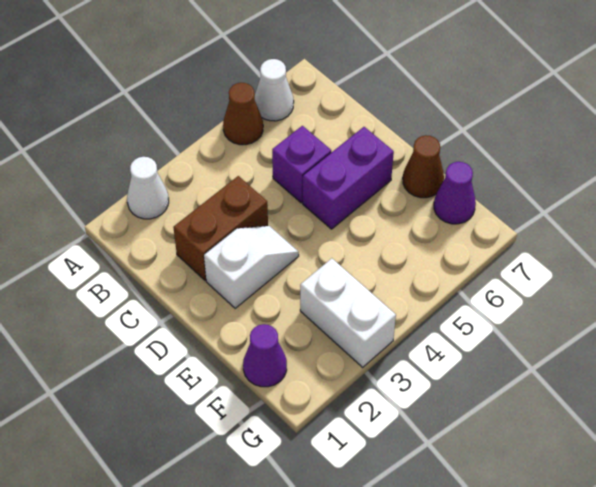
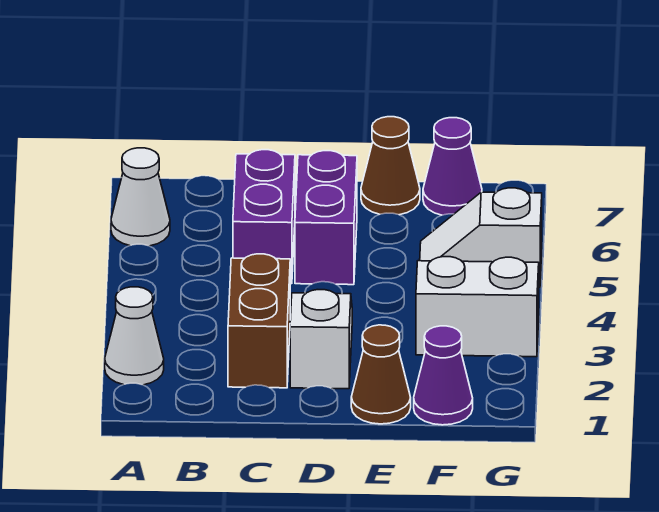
brown 1x1 cone [223,83,263,145] -> brown 1x1 cone moved to [351,325,411,424]
purple 1x1 brick [272,126,331,203] -> purple 1x2 brick [233,150,295,284]
none -> white 1x2 slope [420,188,542,287]

